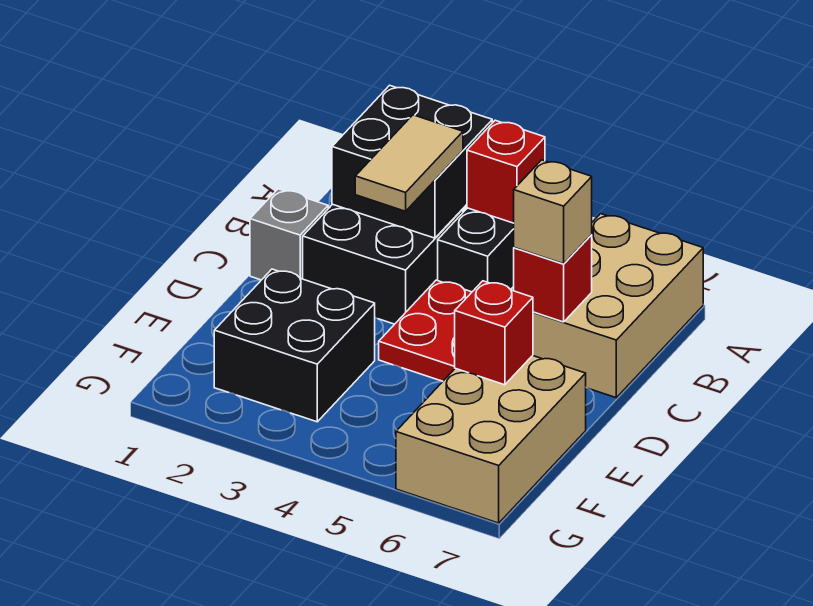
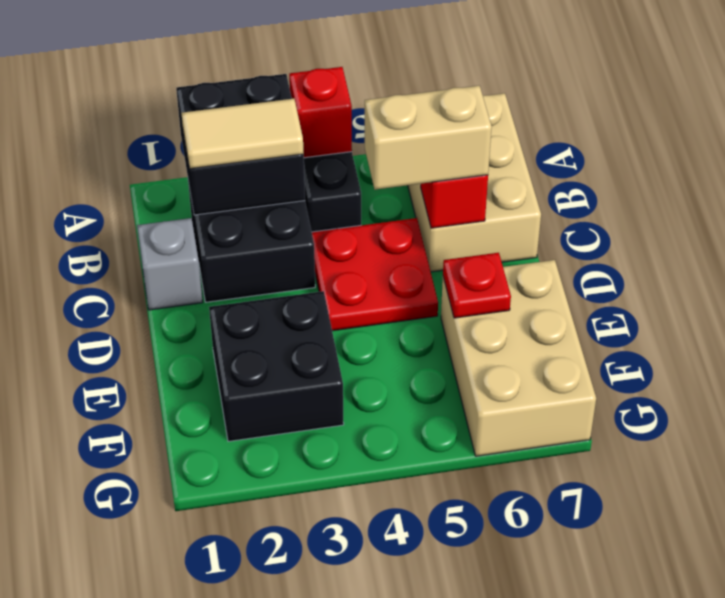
tan 1x2 tile [355,115,463,211] -> tan 1x2 tile turned to [181,98,304,169]
tan 1x1 brick [514,160,592,264] -> tan 1x2 brick [365,86,492,190]
red 1x1 brick [455,281,533,385] -> red 1x1 plate [443,253,511,318]

